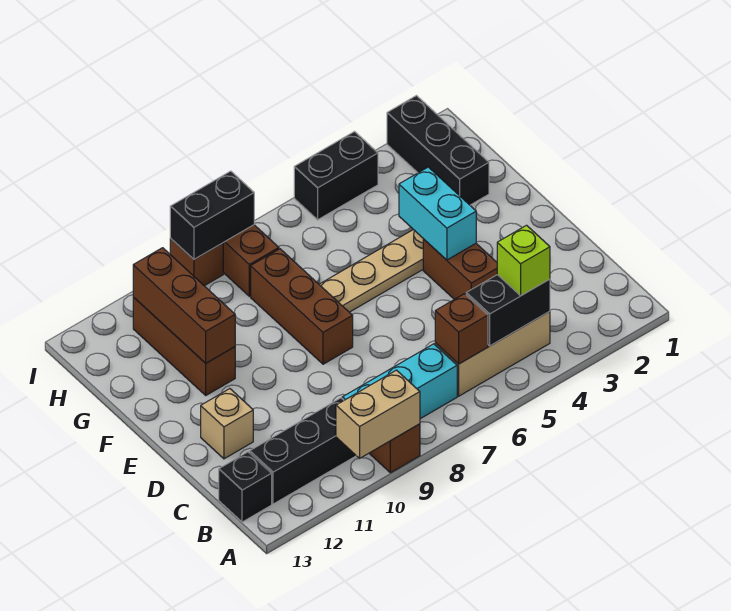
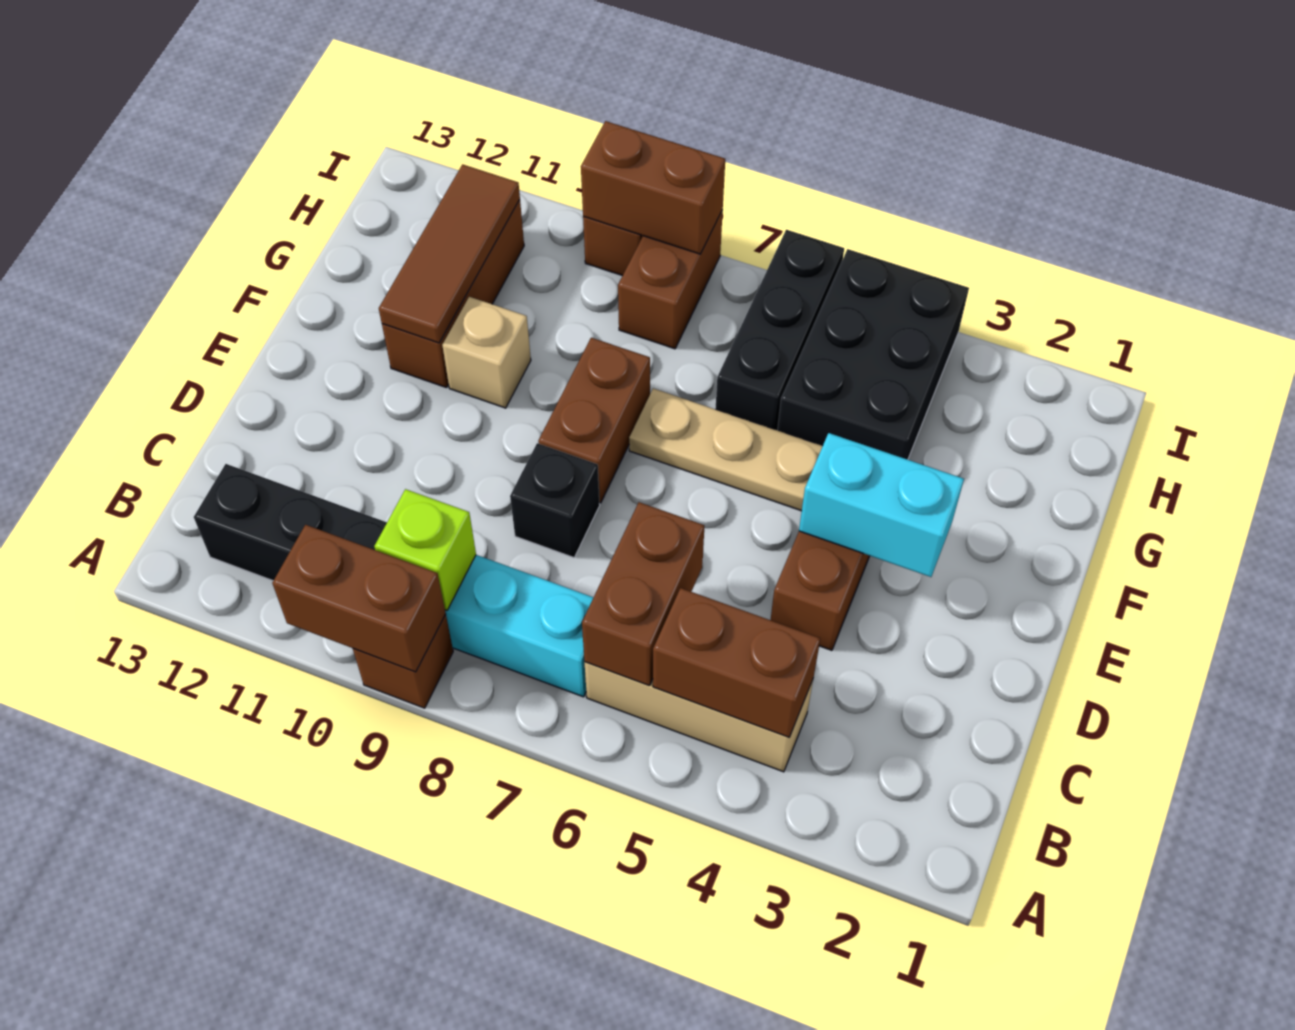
tan 1x2 brick [336,370,420,458] -> brown 1x2 brick [272,525,446,672]
black 1x2 brick [466,275,550,346] -> brown 1x2 brick [653,588,820,737]
lime 1x1 brick [497,225,550,295] -> lime 1x1 brick moved to [374,489,476,610]
brown 1x1 brick [435,294,488,364] -> brown 1x2 brick [582,502,704,686]
black 1x1 brick [219,452,272,522] -> black 1x1 brick moved to [510,443,600,558]
tan 1x1 brick [201,389,253,459] -> tan 1x1 brick moved to [442,297,531,408]
cyan 1x2 brick [399,167,476,260] -> cyan 1x2 brick turned to [799,433,964,577]
brown 1x3 brick [251,249,353,364] -> brown 1x2 brick [538,338,650,503]
brown 1x3 brick [133,248,235,363] -> brown 1x3 tile [379,164,520,343]
black 1x3 brick [387,96,489,205] -> black 1x3 brick moved to [716,230,844,430]
black 1x2 brick [294,132,378,220] -> black 2x3 brick [778,249,969,460]
black 1x2 brick [170,171,254,259] -> brown 1x2 brick [581,121,725,254]

